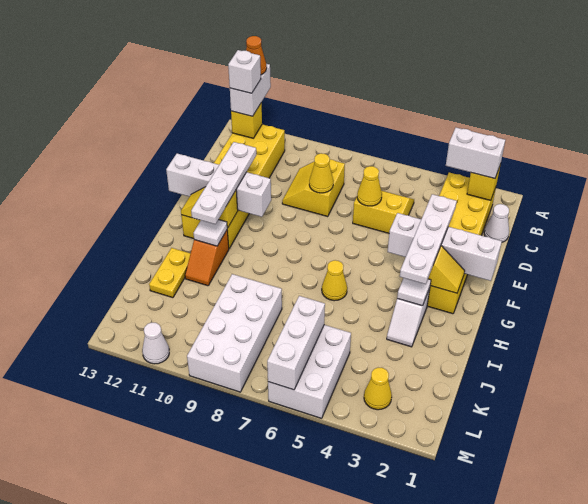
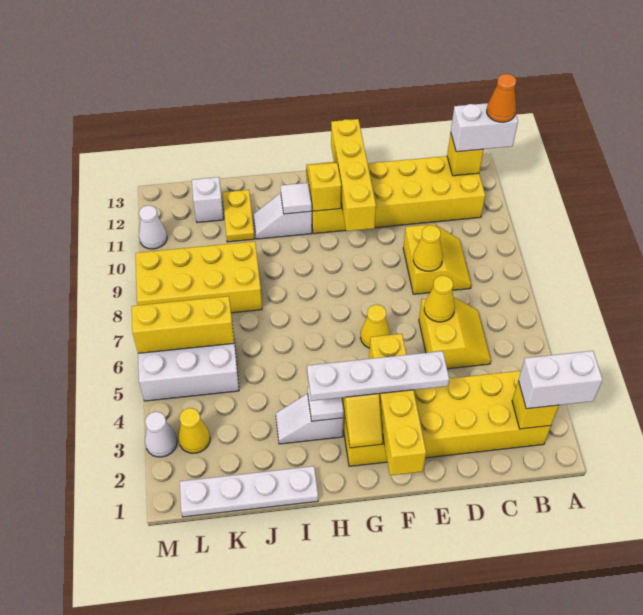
white 1x2 brick [446,128,505,179] -> white 1x2 brick turned to [518,351,603,409]
white 1x1 brick [228,50,261,93] -> white 1x1 brick moved to [192,177,224,223]
white 1x1 cone [484,204,509,242] -> white 1x1 cone moved to [145,412,177,457]
yellow 2x2 slope [282,159,345,217] -> yellow 2x2 slope turned to [403,224,471,294]
white 1x4 plate [191,142,256,224] -> white 1x4 plate moved to [180,466,318,517]
white 1x4 brick [387,213,502,281] -> yellow 1x4 brick [369,334,426,475]
white 1x4 brick [166,153,271,217] -> yellow 1x4 brick [331,119,376,231]
yellow 1x1 cone [322,260,347,301] -> yellow 1x1 cone moved to [360,305,390,348]
orange 1x2 slope [185,230,229,286] -> white 1x2 slope [253,193,312,239]
yellow 1x2 plate [149,248,190,298] -> yellow 1x2 plate turned to [223,190,255,242]
white 2x4 brick [187,274,282,392] -> yellow 2x4 brick [136,241,262,313]
white 1x3 brick [267,296,325,390] -> yellow 1x3 brick [132,296,234,353]

